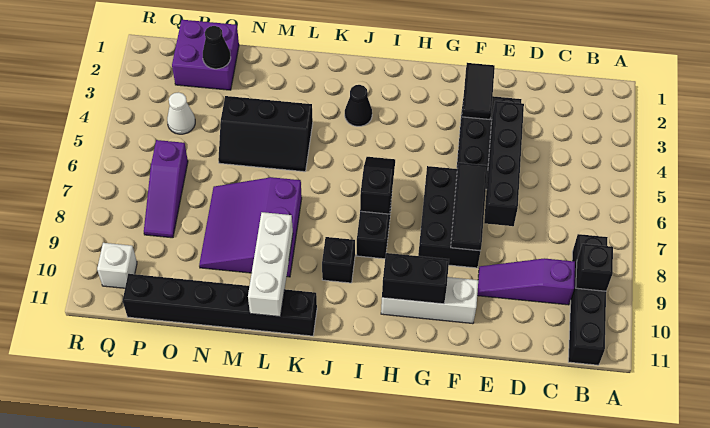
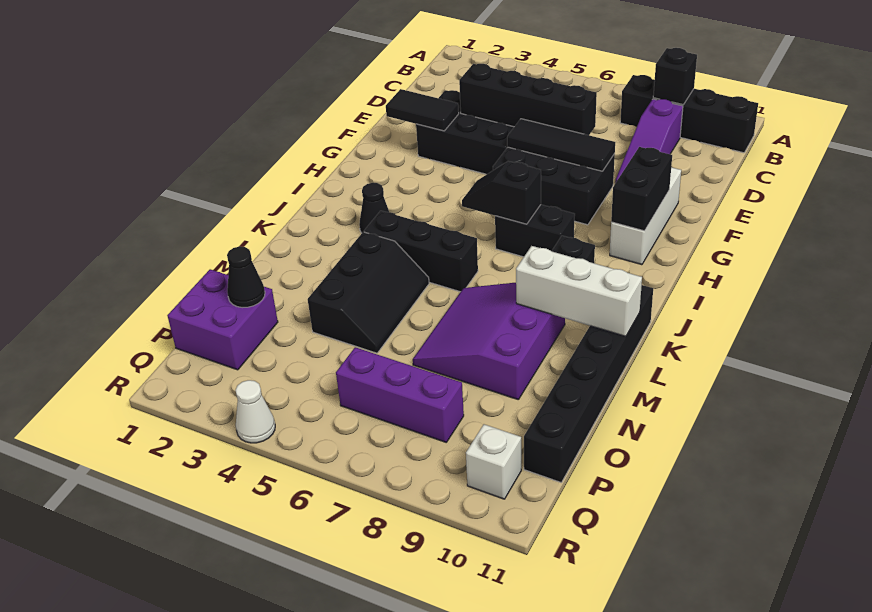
none -> black 1x3 brick [364,211,478,292]
purple 3x3 slope [199,177,302,277] -> purple 3x3 slope turned to [413,283,565,400]
white 1x1 cone [167,92,195,134] -> white 1x1 cone moved to [235,380,275,443]
purple 1x3 slope [144,140,188,238] -> purple 1x3 brick [336,347,464,442]

